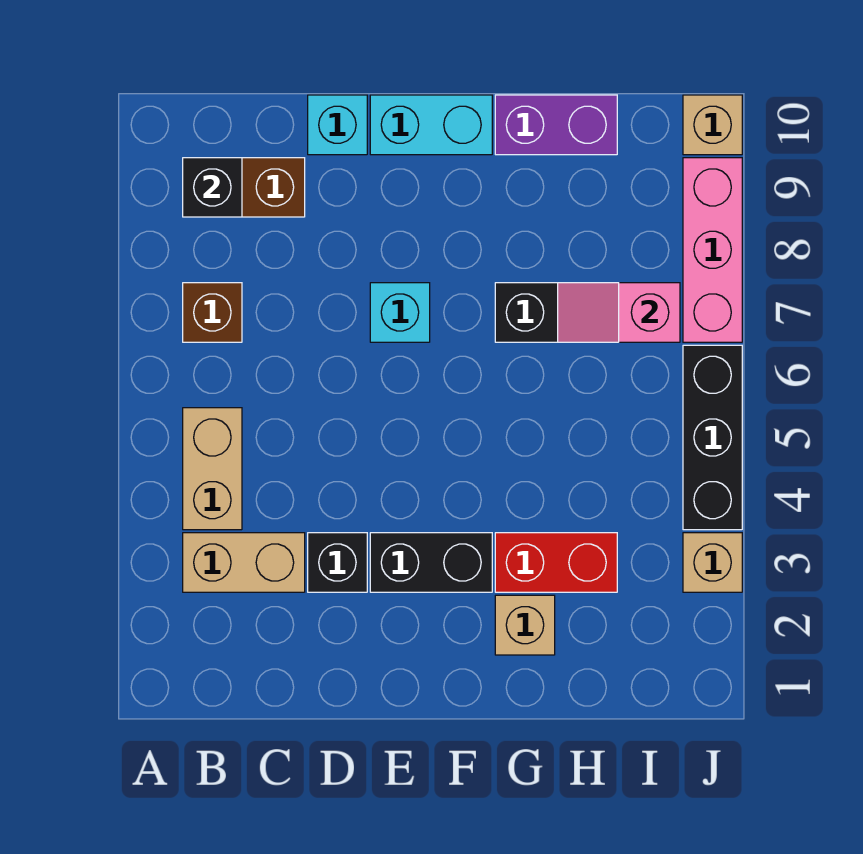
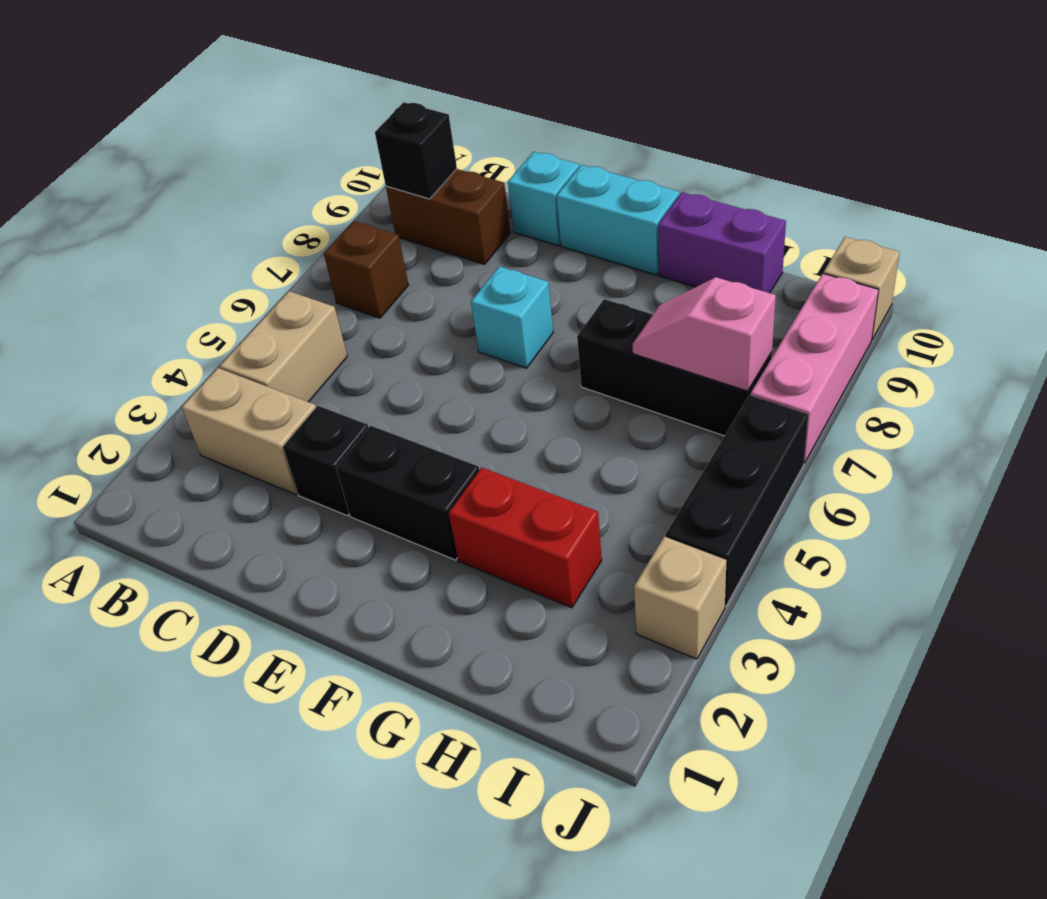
tan 1x1 brick [495,595,555,655] -> none

